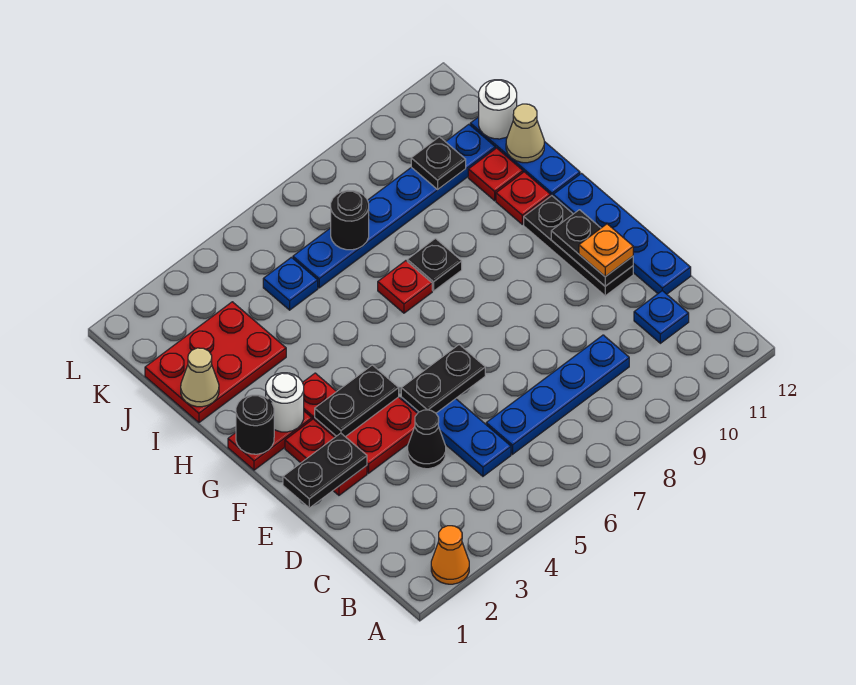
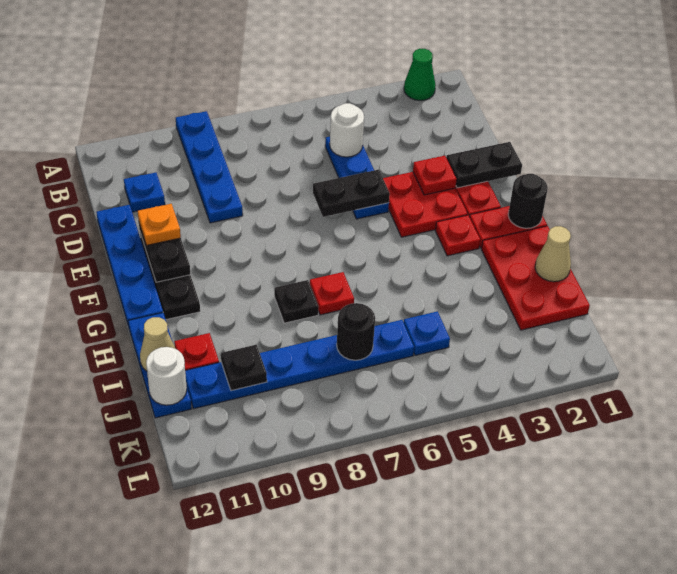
orange 1x1 cone [431,526,469,584] -> green 1x1 cone [404,49,436,100]
blue 1x4 plate [486,335,629,454] -> blue 1x4 plate turned to [176,111,243,223]
black 1x1 cone [408,410,446,469] -> none
black 1x2 plate [315,365,399,437] -> none
white 1x1 round brick [266,373,304,432] -> white 1x1 round brick moved to [330,103,364,157]
red 1x1 plate [496,172,551,224] -> red 1x1 plate moved to [413,156,457,195]
red 2x3 plate [145,302,286,423] -> red 2x3 plate turned to [481,226,590,330]

